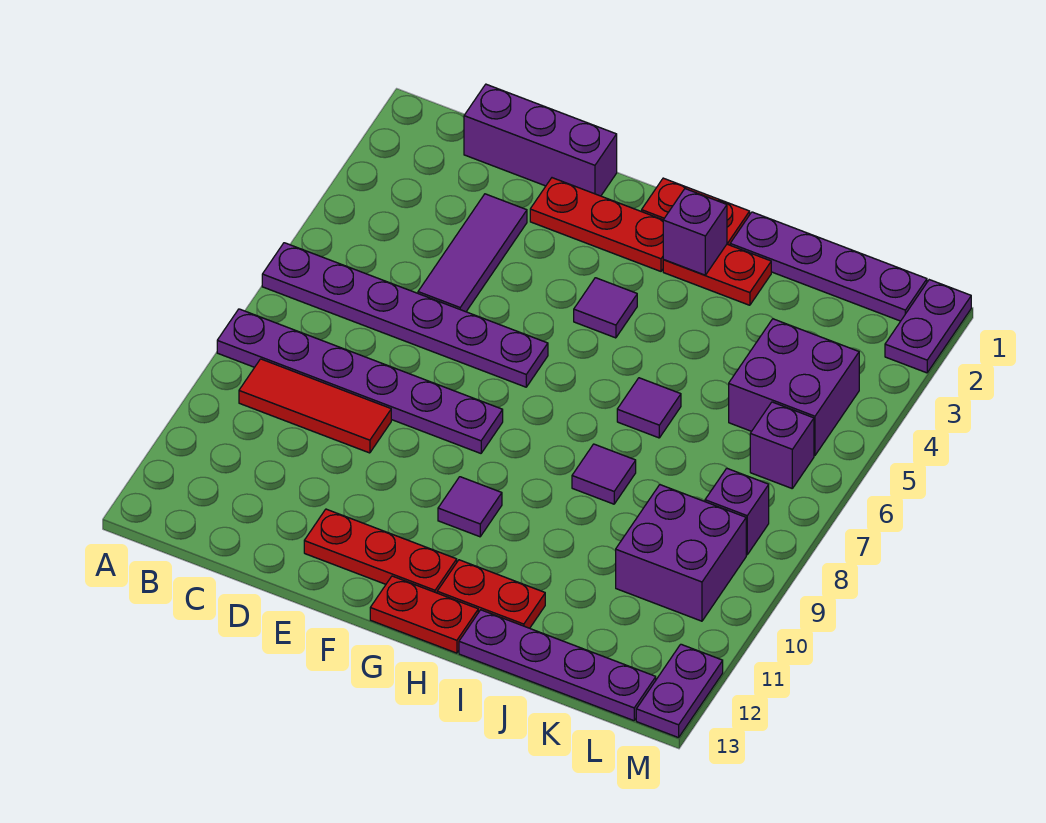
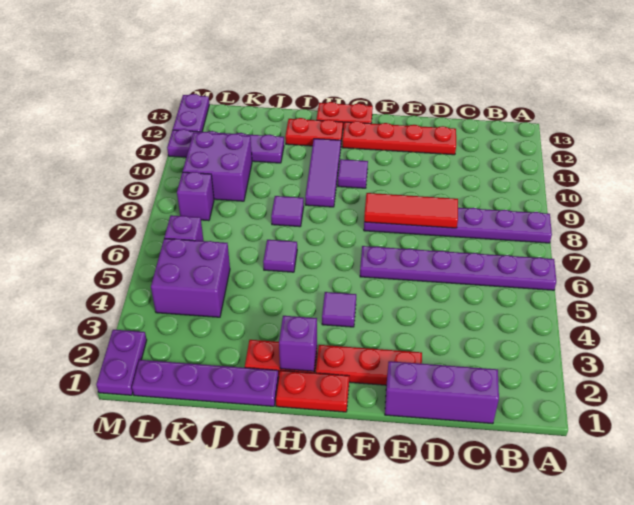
red 1x3 tile [239,359,391,453] -> red 1x3 tile moved to [364,193,458,228]
purple 1x3 tile [418,194,527,312] -> purple 1x3 tile moved to [305,139,341,207]
red 1x3 plate [304,509,457,593] -> red 1x4 plate [342,121,456,155]
purple 1x4 plate [459,610,656,721] -> purple 1x4 plate moved to [167,129,284,163]

